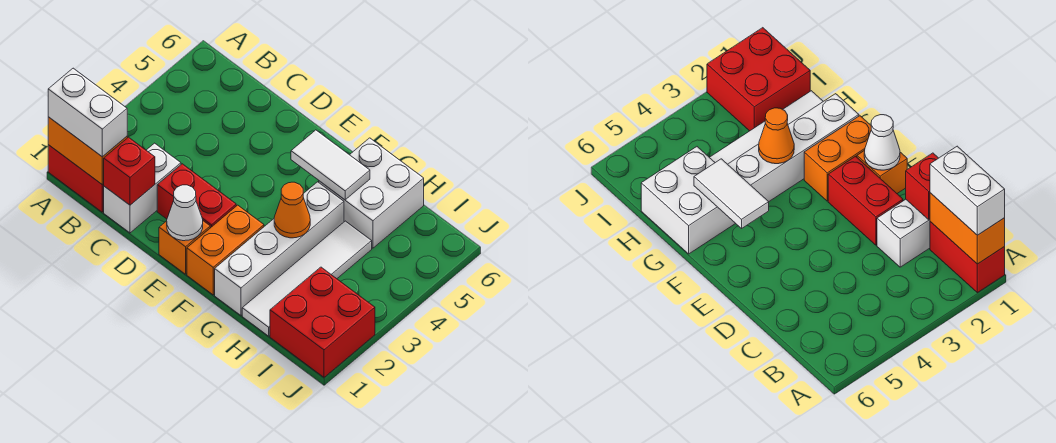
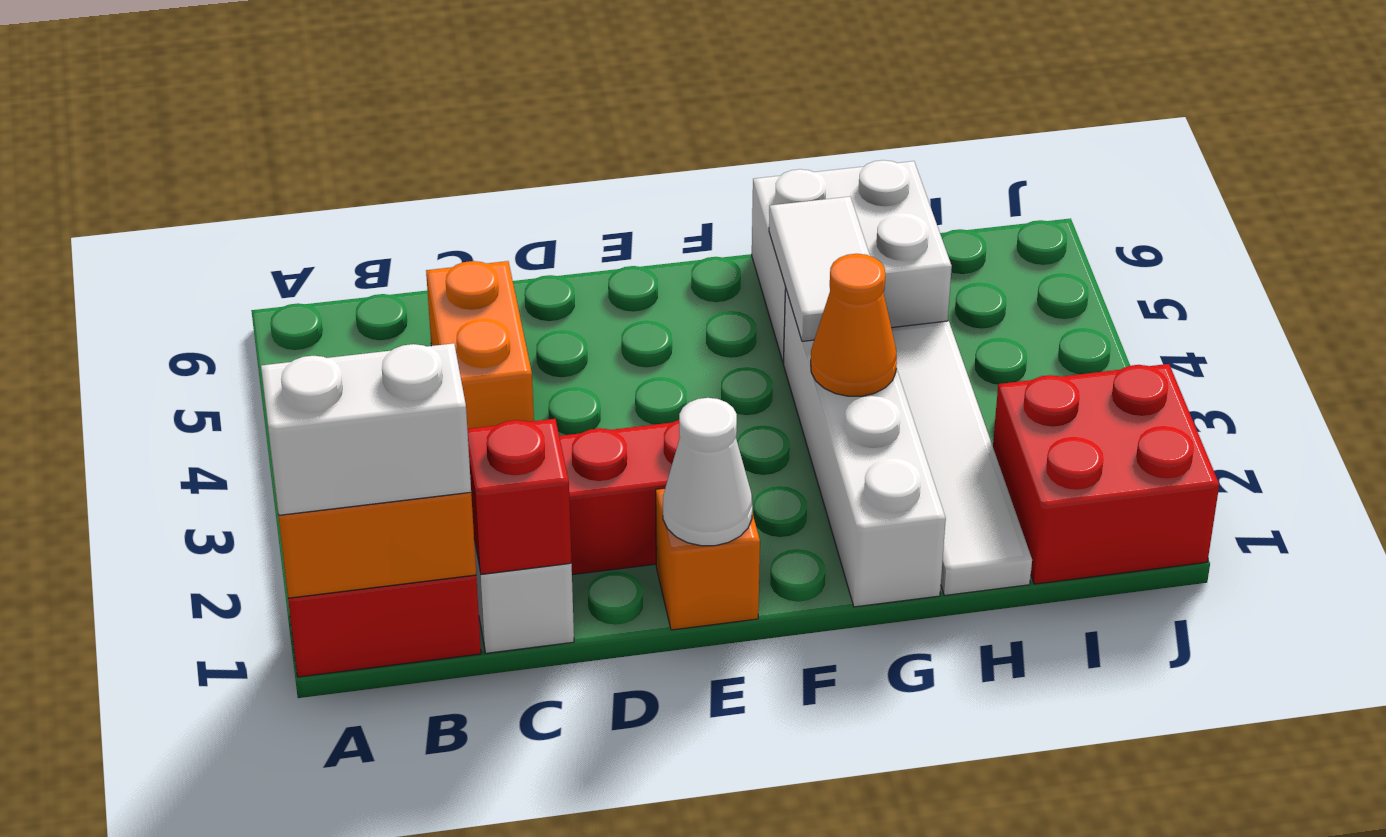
orange 1x2 brick [187,205,264,295] -> orange 1x2 brick moved to [426,261,534,429]
white 1x2 tile [291,130,370,200] -> white 1x2 tile turned to [769,197,870,341]

